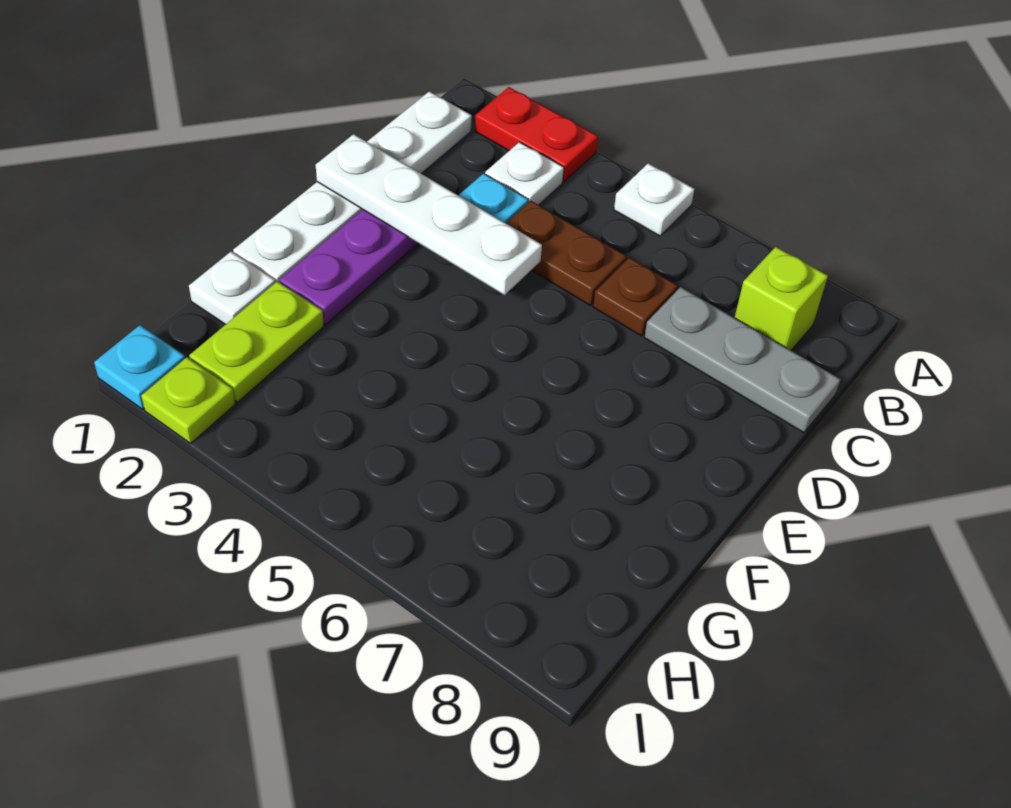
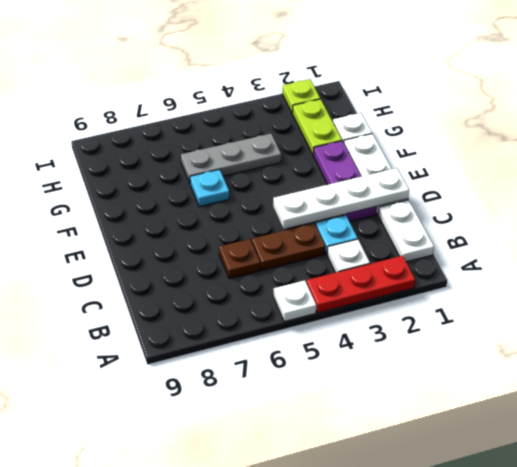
red 1x2 plate [475,87,598,182] -> red 1x3 plate [307,256,415,313]
lime 1x1 brick [735,247,828,350] -> none
grey 1x3 plate [644,287,841,433] -> grey 1x3 plate moved to [181,134,281,183]
cyan 1x1 plate [94,325,185,409] -> cyan 1x1 plate moved to [190,169,229,207]

